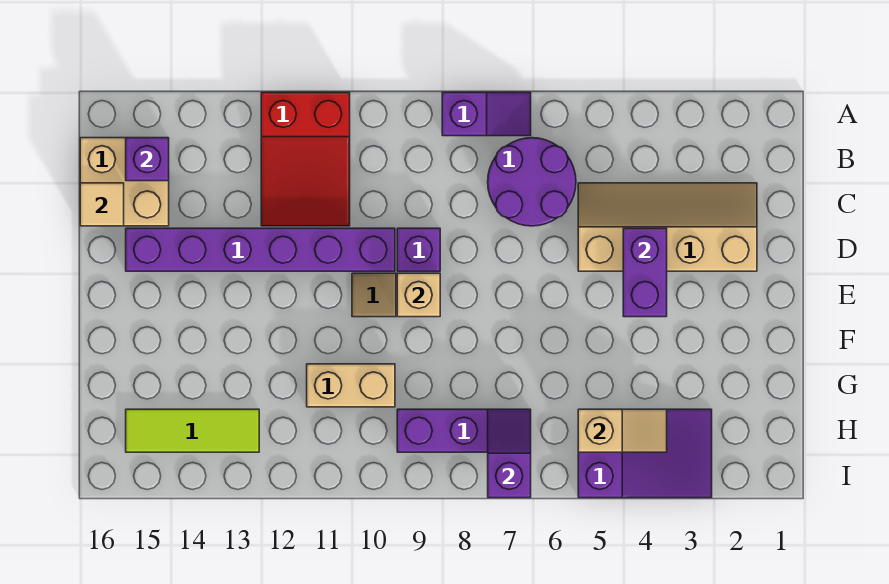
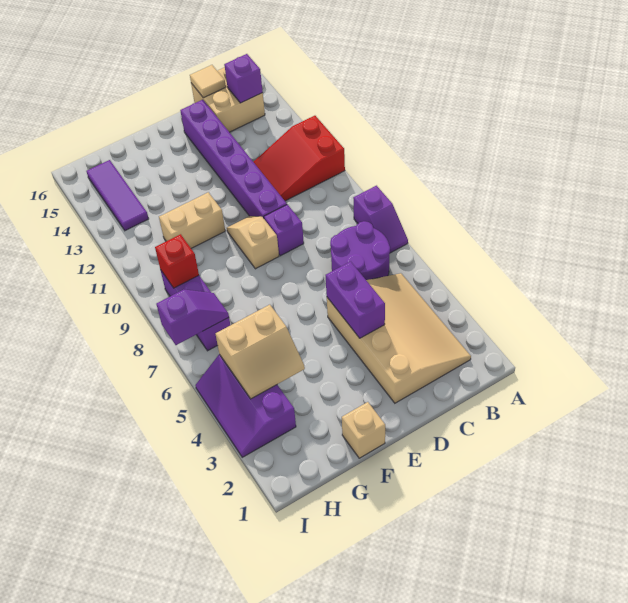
tan 2x4 slope [578,183,757,271] -> tan 3x4 slope [327,273,471,403]
purple 1x2 brick [623,228,667,317] -> purple 1x2 brick turned to [326,262,385,338]
tan 1x1 brick [397,273,440,317] -> tan 1x1 brick moved to [342,402,385,458]
tan 1x2 brick [307,364,395,407] -> tan 1x2 brick turned to [159,192,225,248]
purple 2x3 slope [578,409,712,498] -> purple 2x3 slope turned to [196,354,296,457]
tan 1x2 slope [578,409,667,452] -> tan 2x2 slope [216,305,305,399]
none -> red 1x1 brick [155,234,199,288]
lime 1x3 tile [126,409,259,452] -> purple 1x3 tile [87,160,149,231]

